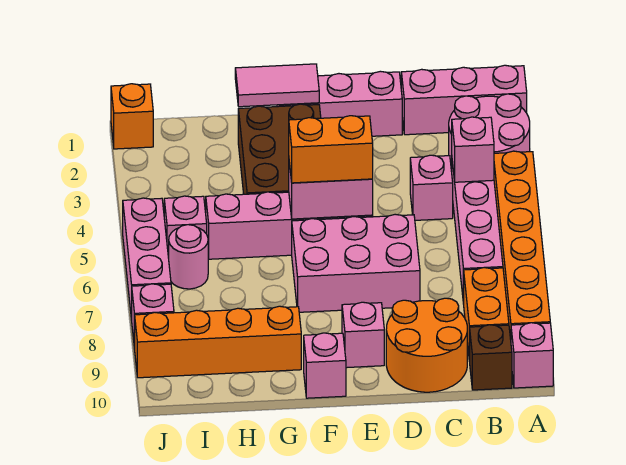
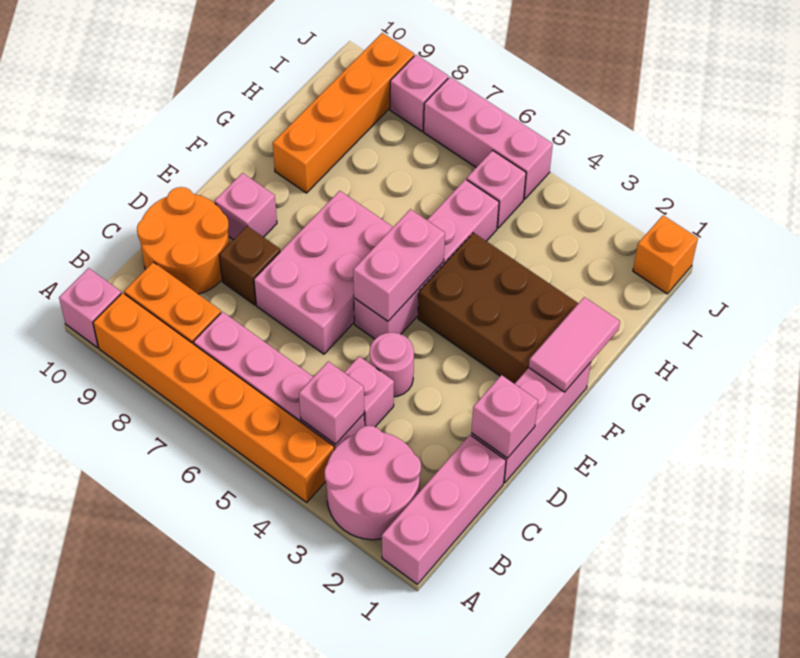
brown 1x1 brick [470,325,512,390] -> brown 1x1 brick moved to [219,226,280,305]
orange 1x2 brick [289,116,373,183] -> none
pink 1x1 brick [304,333,346,398] -> pink 1x1 brick moved to [471,375,538,458]
pink 1x1 round brick [169,225,208,289] -> pink 1x1 round brick moved to [370,332,414,397]

